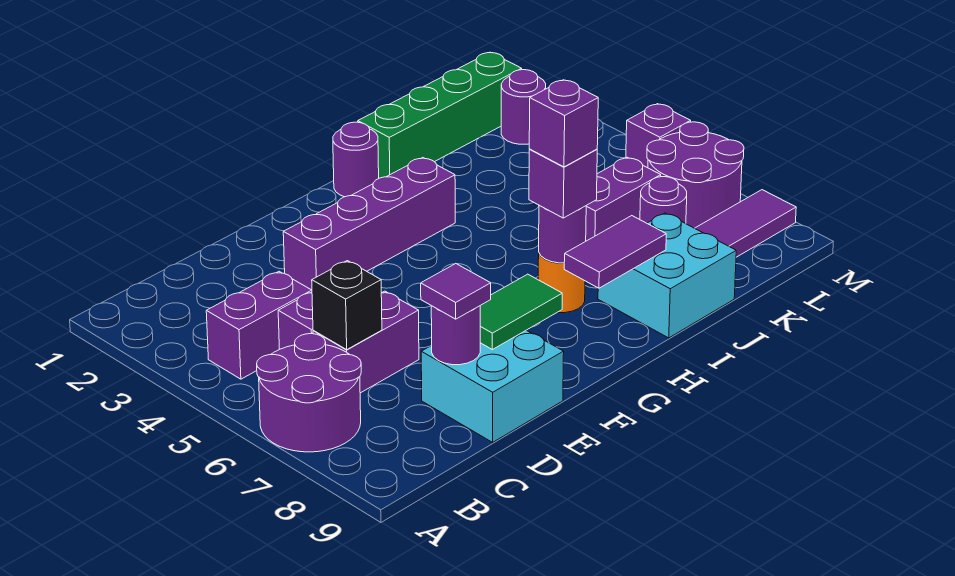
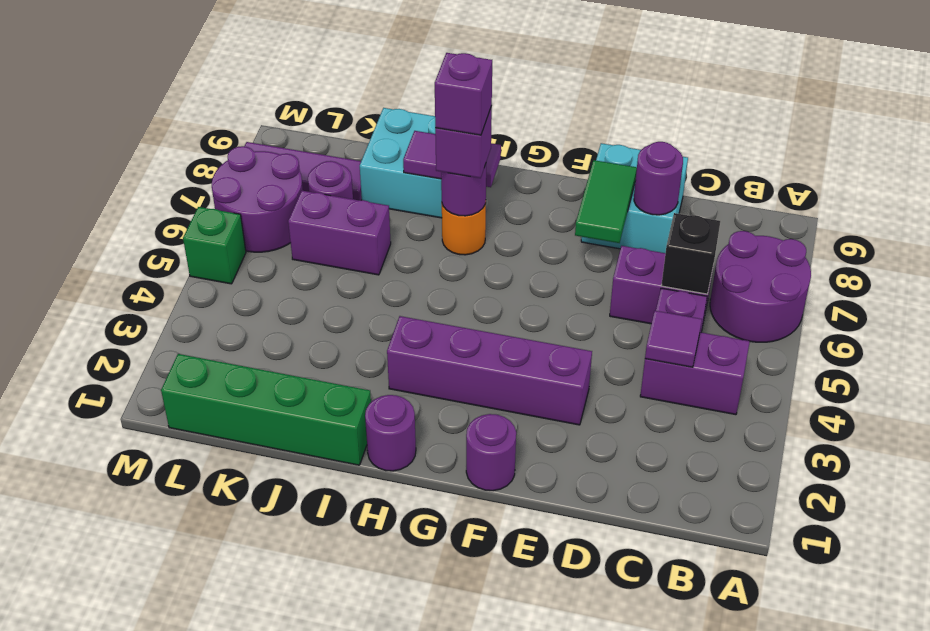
purple 1x1 tile [421,264,491,319] -> purple 1x1 tile moved to [645,311,702,367]
green 1x2 tile [480,274,562,349] -> green 1x2 tile turned to [575,160,637,243]
purple 1x1 round brick [501,70,546,144] -> purple 1x1 round brick moved to [466,414,516,491]
purple 1x1 brick [626,104,691,168] -> green 1x1 brick [183,207,246,284]

